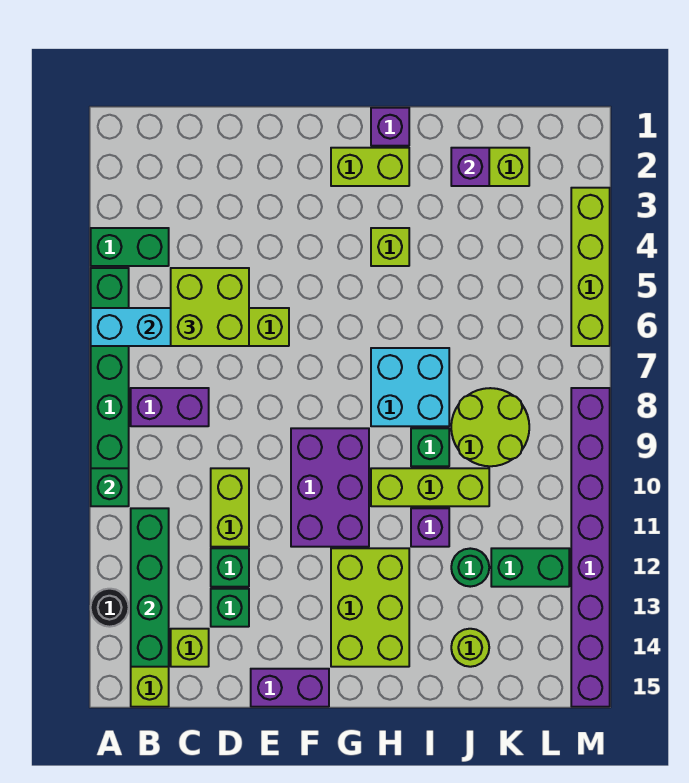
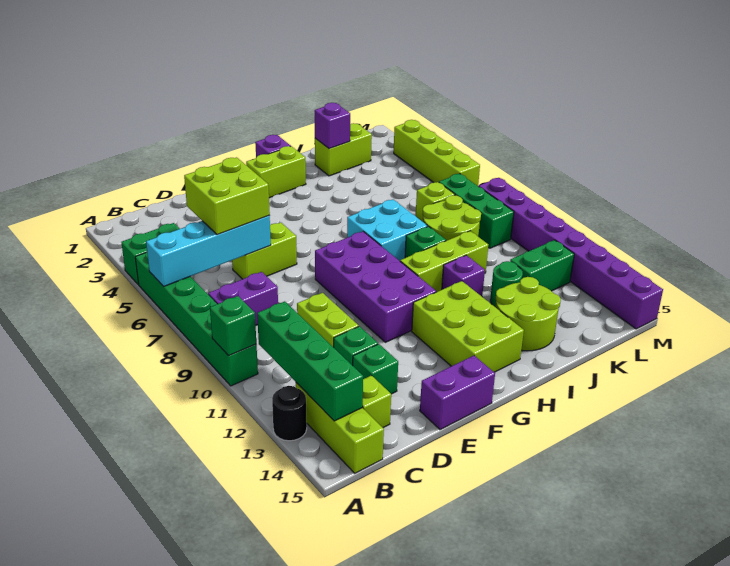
purple 2x3 brick [291,428,369,547] -> purple 2x4 brick [315,232,436,342]
lime 1x1 brick [371,228,409,266] -> lime 1x1 brick moved to [416,182,455,222]
lime 1x1 round brick [451,629,489,667] -> lime 2x2 round brick [495,277,561,351]
none -> green 1x3 brick [439,174,514,248]

